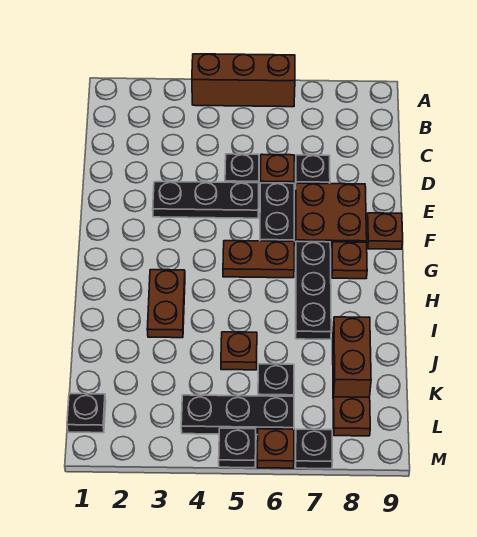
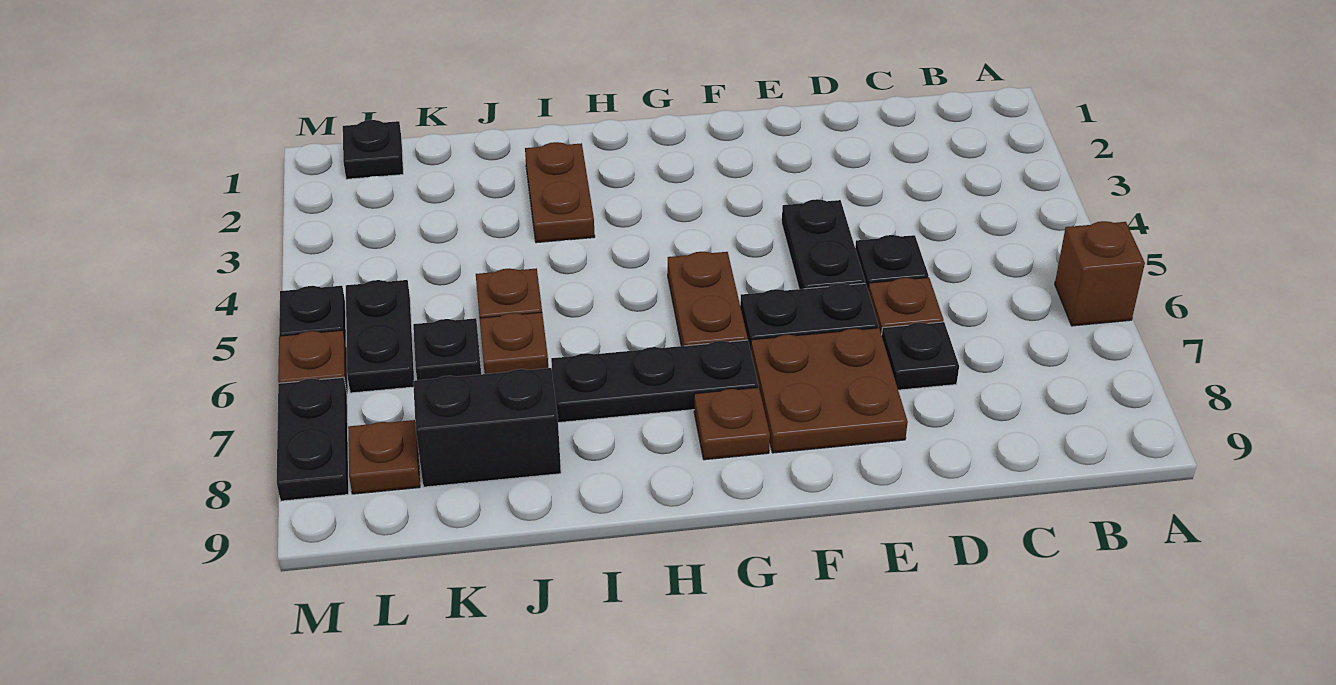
brown 1x3 brick [192,54,295,107] -> brown 1x1 brick [1055,221,1145,326]
black 1x3 plate [153,182,259,218] -> black 1x2 plate [782,199,865,289]
brown 1x1 plate [367,213,403,249] -> brown 1x1 plate moved to [480,312,548,374]
brown 1x2 plate [147,270,185,338] -> brown 1x2 plate turned to [525,142,595,243]
brown 1x2 brick [333,317,371,400] -> black 1x2 brick [413,368,561,487]
black 1x3 plate [181,395,294,435] -> black 1x2 plate [346,280,414,393]
black 1x1 plate [296,429,333,469] -> black 1x2 plate [277,377,349,501]

